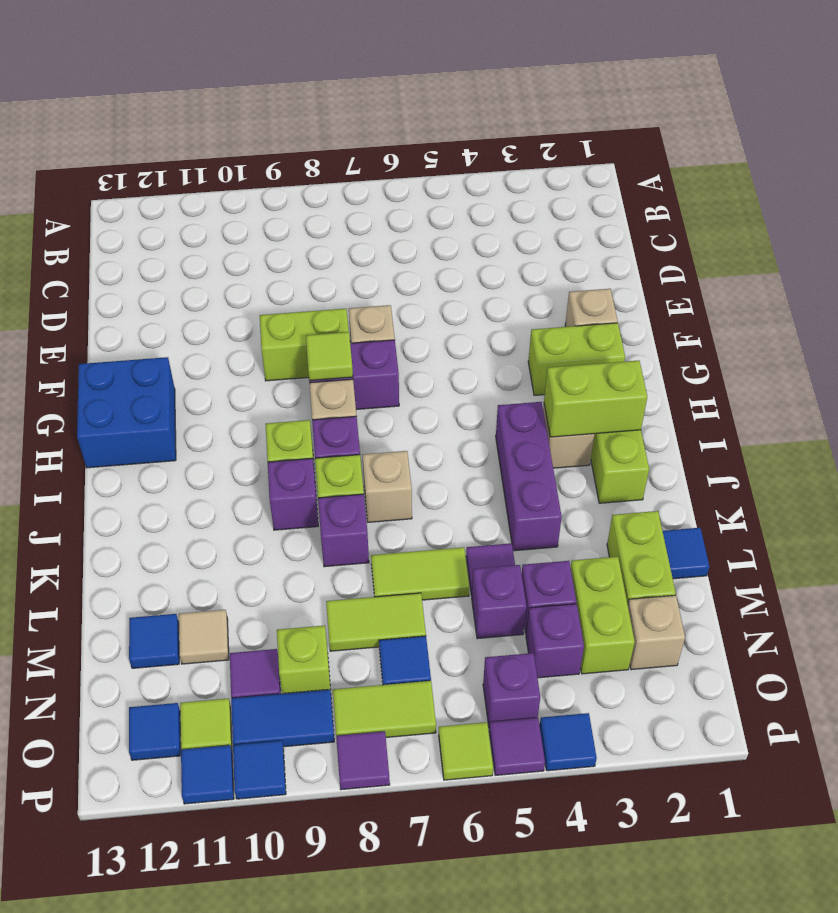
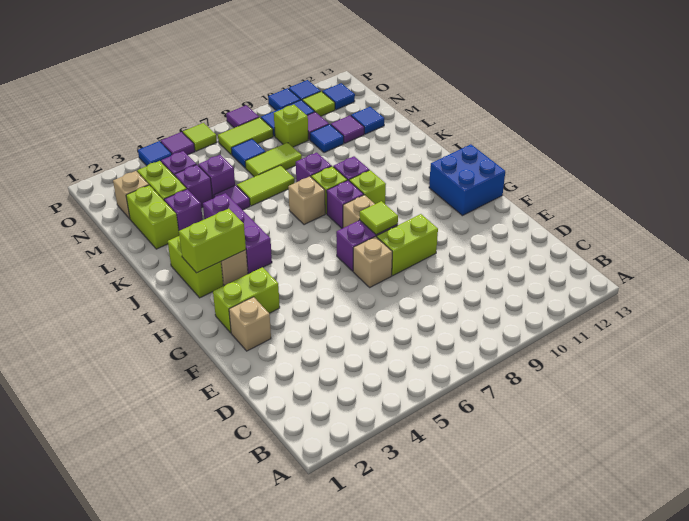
blue 1x1 tile [663,528,709,579] -> blue 1x1 tile moved to [310,124,344,153]
tan 1x1 tile [179,610,229,664] -> purple 1x1 tile [331,116,364,143]
purple 1x1 brick [483,653,540,726] -> purple 1x1 brick moved to [164,189,203,231]

